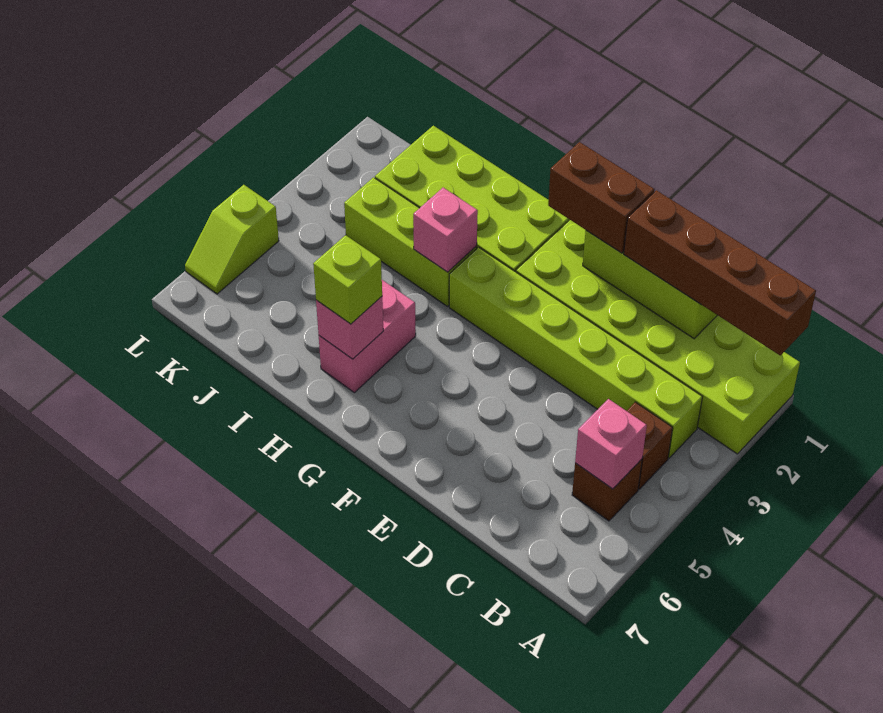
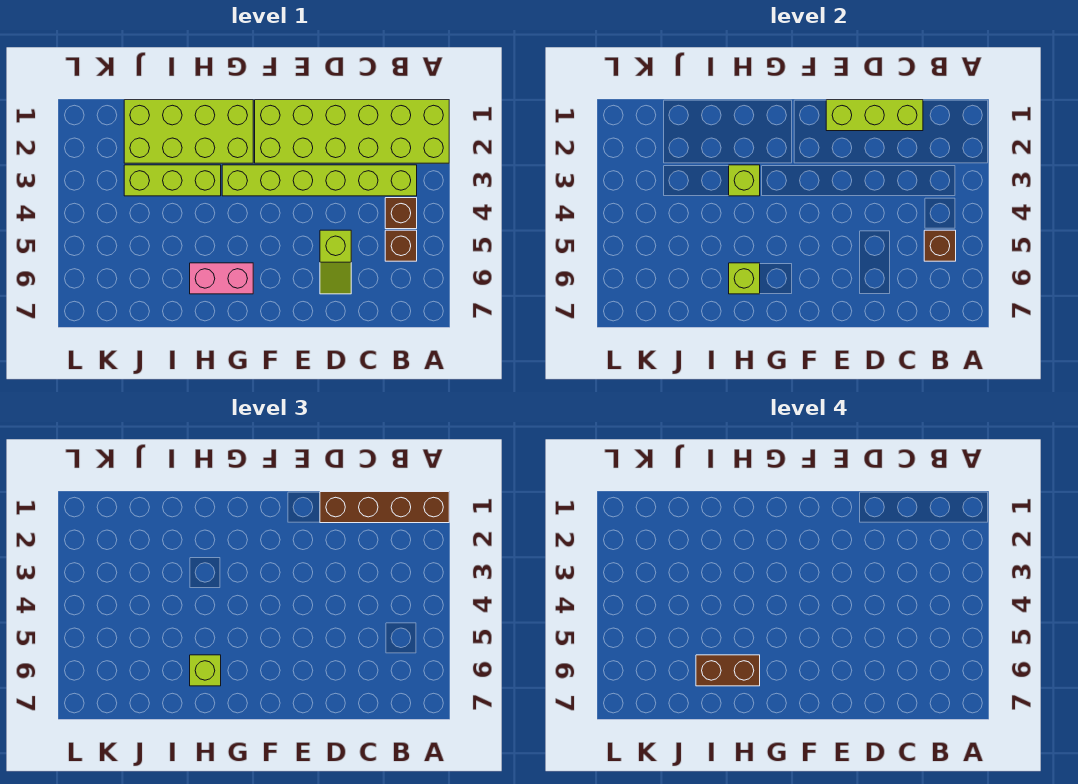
pink 1x1 brick [575,399,647,489] -> brown 1x1 brick [924,230,956,261]
brown 1x2 brick [548,142,654,253] -> brown 1x2 brick moved to [696,655,760,686]
pink 1x1 brick [413,188,478,272] -> lime 1x1 brick [729,165,760,196]
pink 1x2 brick [319,280,416,393] -> pink 1x2 brick turned to [190,263,253,294]
pink 1x1 brick [316,297,383,359] -> lime 1x1 brick [729,263,760,294]
lime 1x2 slope [185,185,279,294] -> lime 1x2 slope moved to [320,230,351,294]

